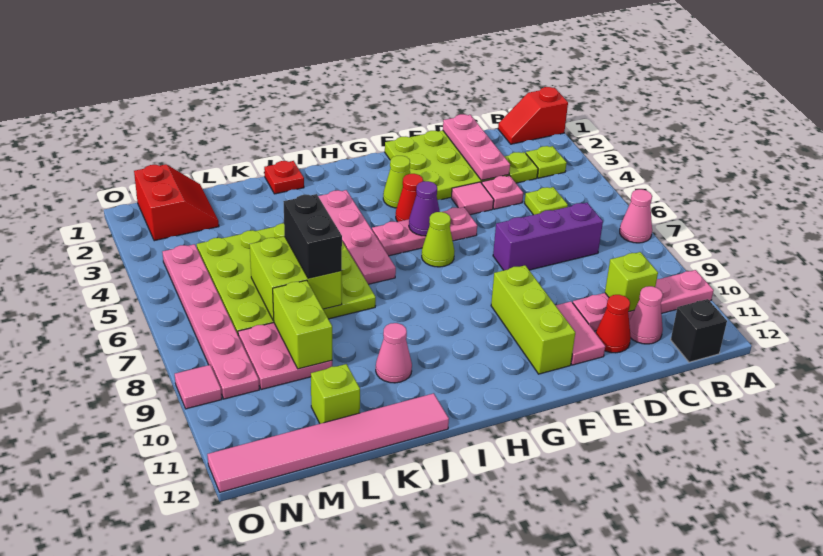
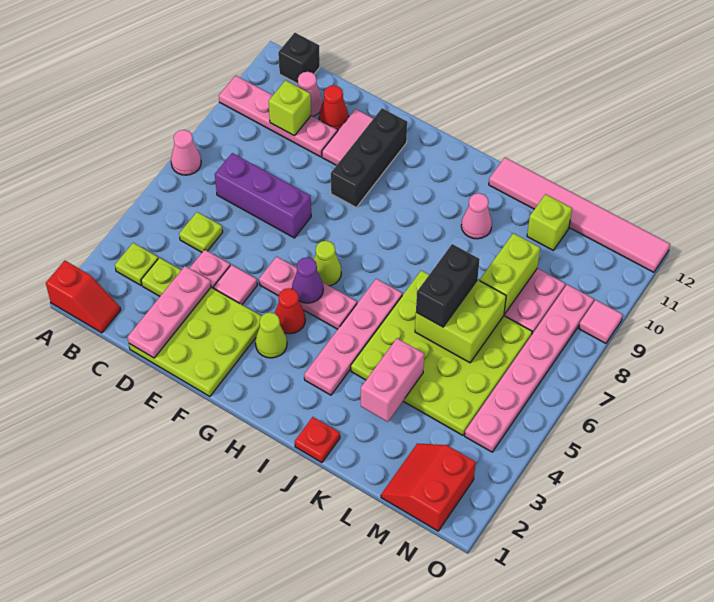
lime 1x3 brick [491,265,575,374] -> black 1x3 brick [331,108,407,207]
none -> pink 1x2 brick [361,338,424,422]

